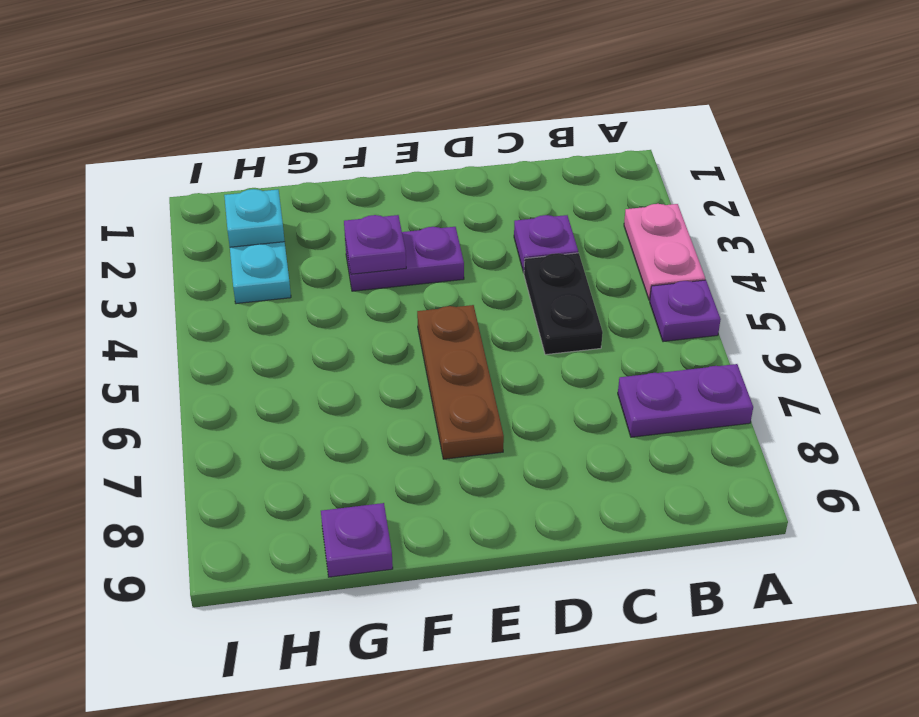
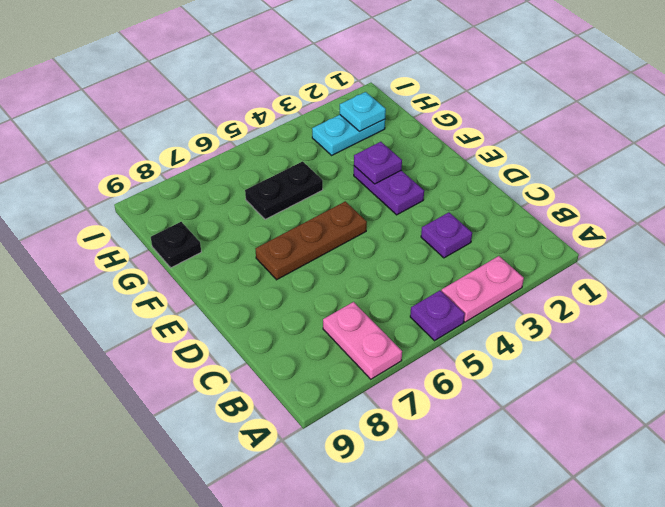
purple 1x2 plate [618,364,753,437] -> pink 1x2 plate [323,302,402,379]
black 1x2 plate [524,253,603,355] -> black 1x2 plate moved to [245,161,323,219]
purple 1x1 plate [321,503,393,577] -> black 1x1 plate [151,222,201,268]

